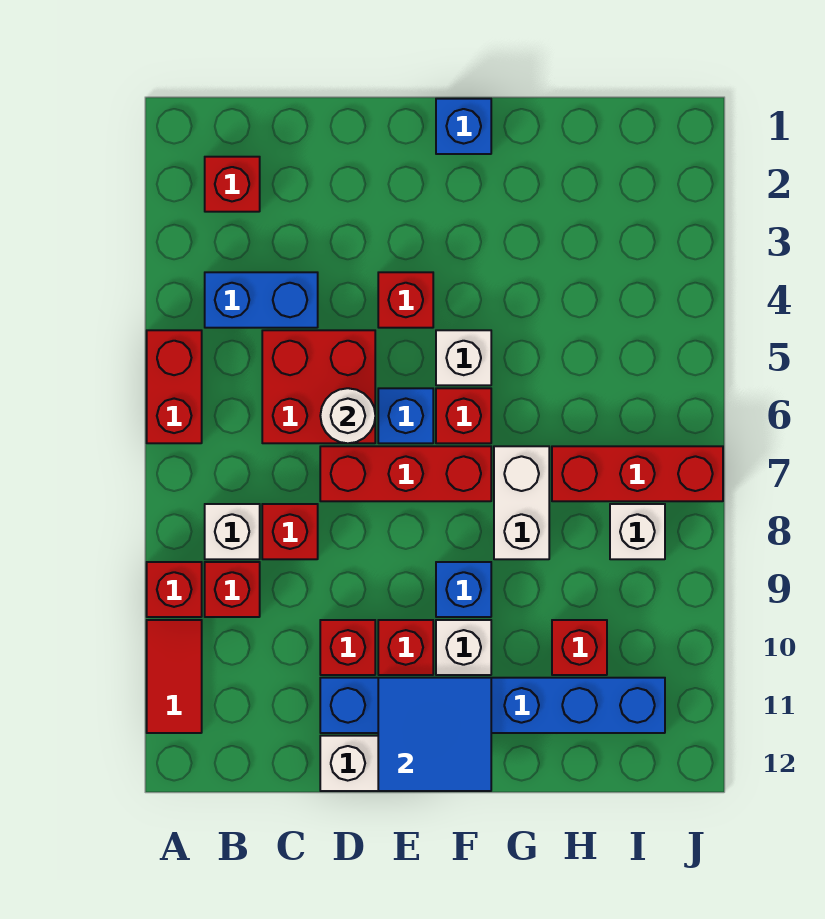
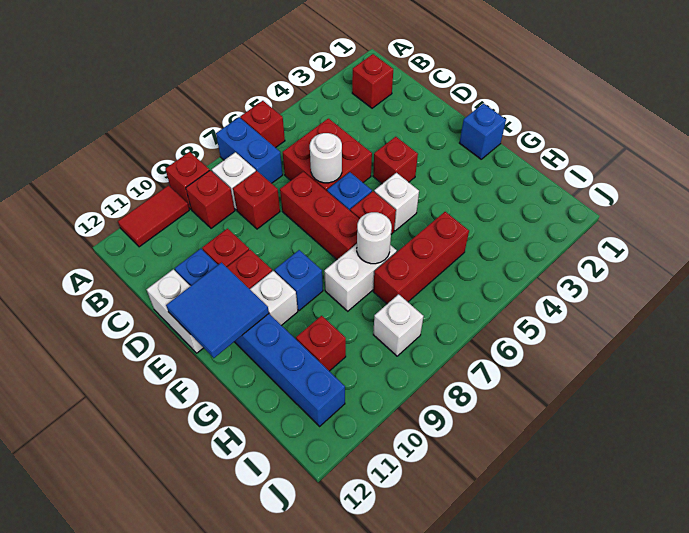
red 1x2 brick [147,330,202,443] -> red 1x1 brick [240,101,285,148]
blue 1x2 brick [205,272,318,328] -> blue 1x2 brick moved to [216,117,283,183]
none -> white 1x1 round brick [357,212,392,264]
red 1x3 brick [552,446,723,501] -> red 1x3 brick turned to [373,212,469,304]

